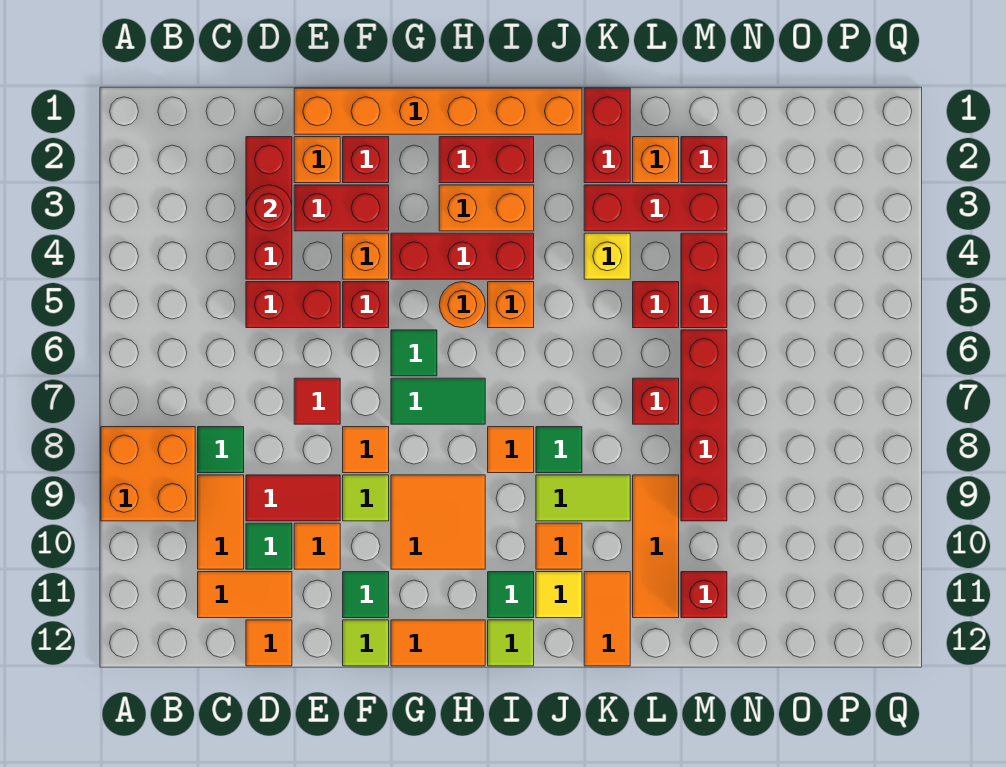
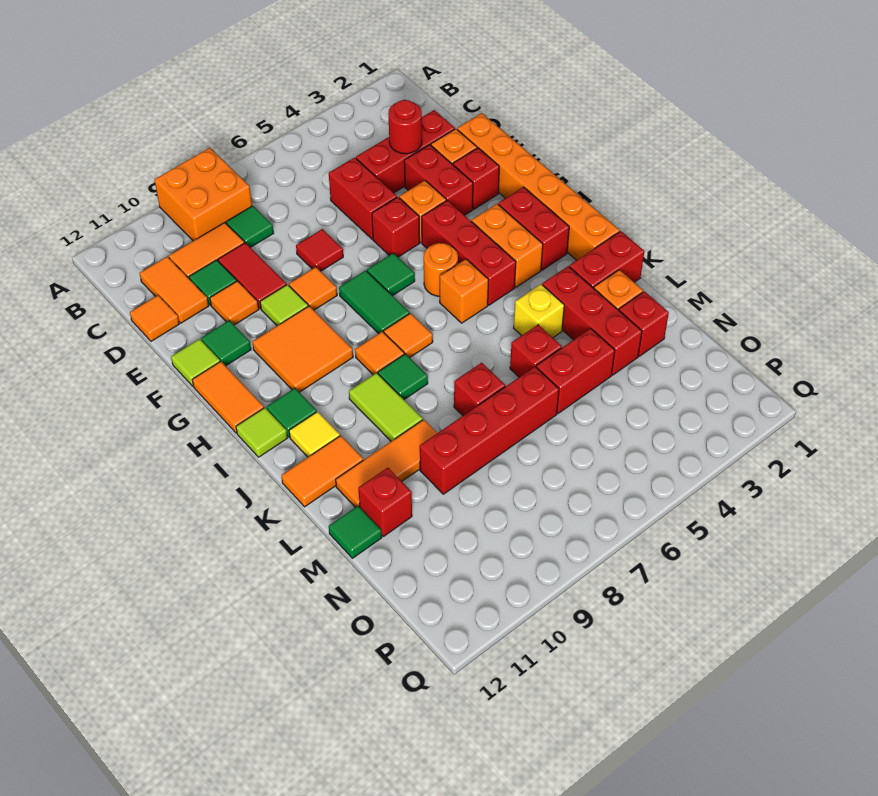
orange 1x1 tile [536,523,582,569] -> orange 1x1 tile moved to [384,313,433,358]
none -> green 1x1 tile [329,506,382,558]

